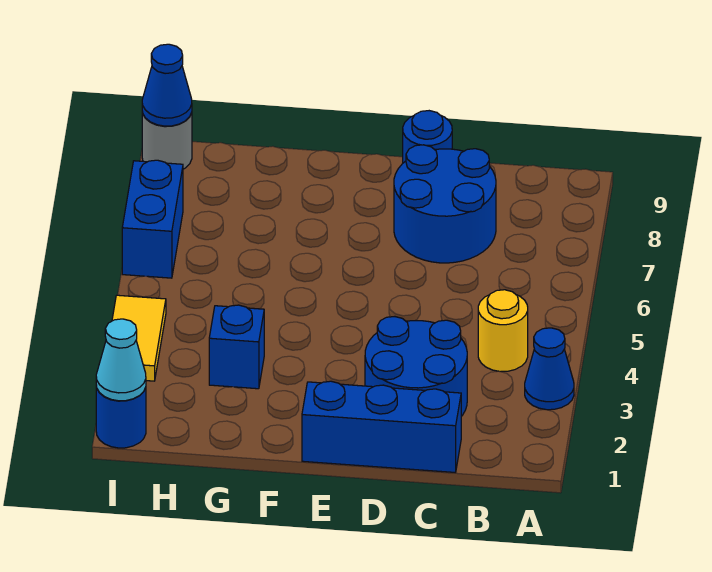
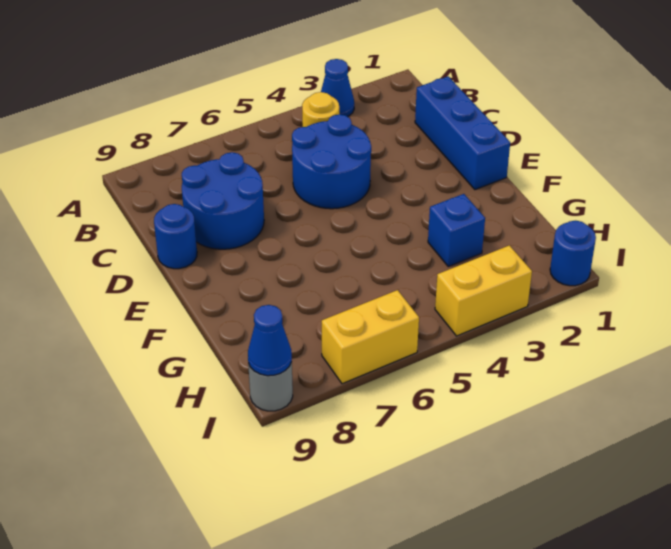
blue 2x2 round brick [365,317,467,416] -> blue 2x2 round brick moved to [292,114,371,209]
cyan 1x1 cone [96,319,146,401] -> none
yellow 1x2 tile [112,295,166,381] -> yellow 1x2 brick [435,245,532,336]
blue 1x2 brick [122,160,183,278] -> yellow 1x2 brick [322,290,419,384]

